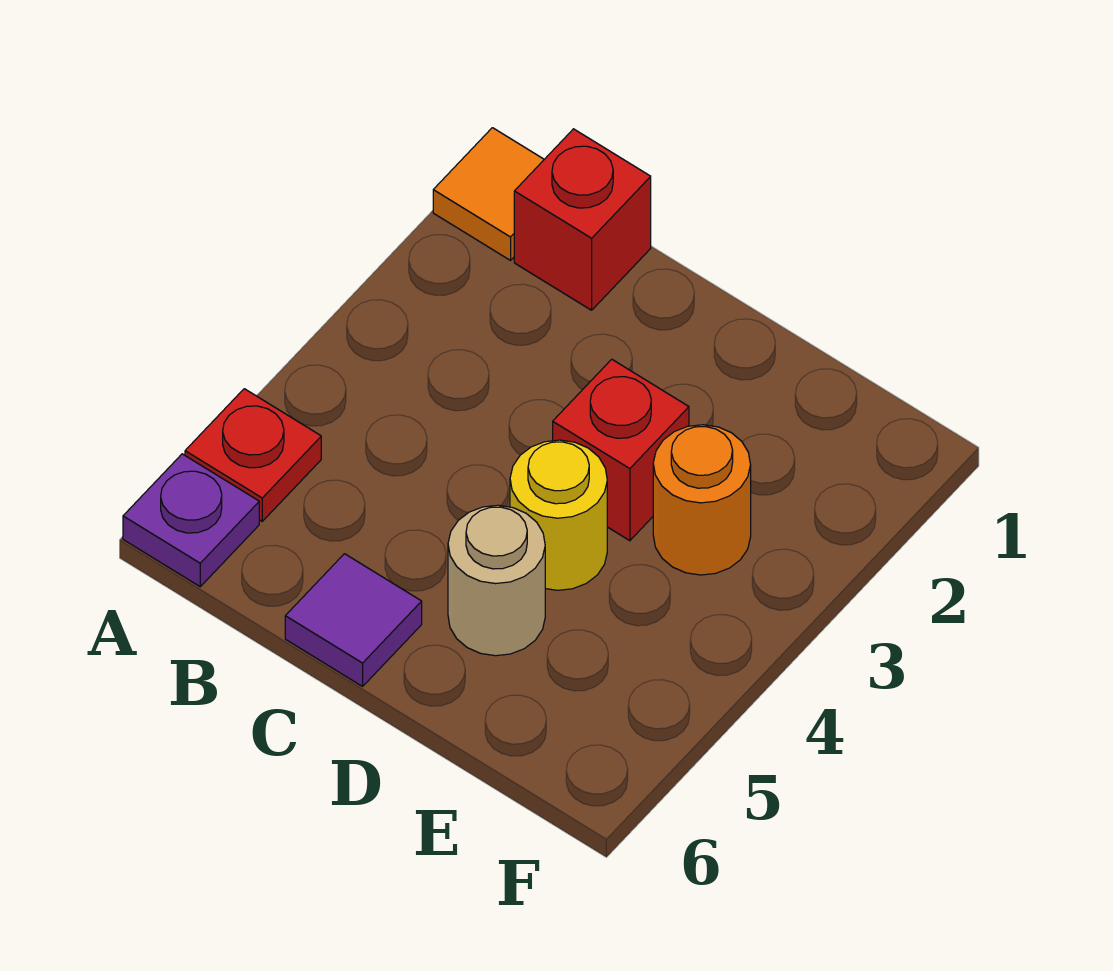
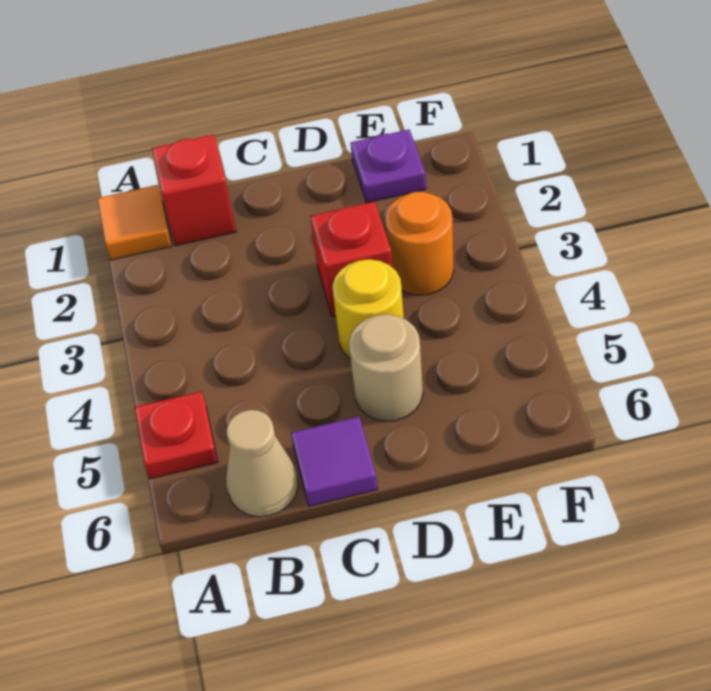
purple 1x1 plate [123,454,259,587] -> purple 1x1 plate moved to [351,130,426,203]
none -> tan 1x1 cone [226,410,298,517]

